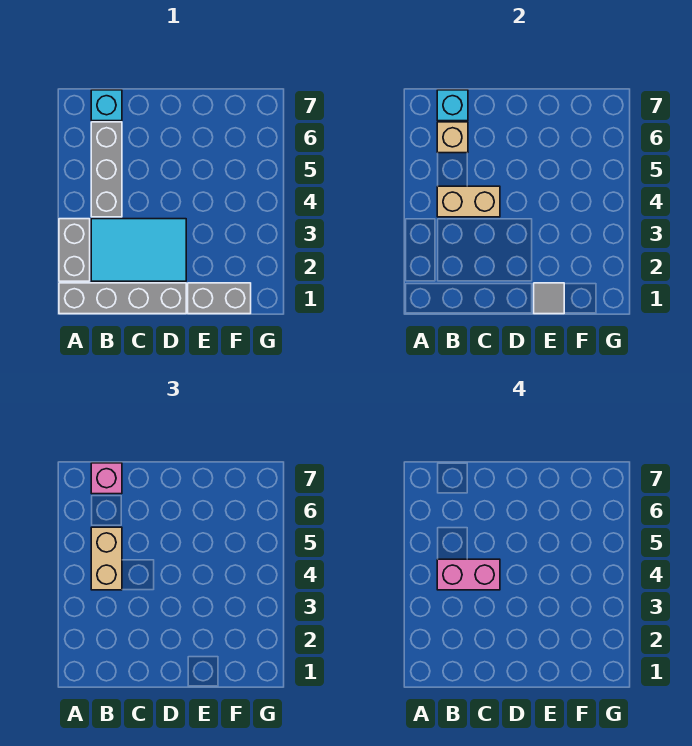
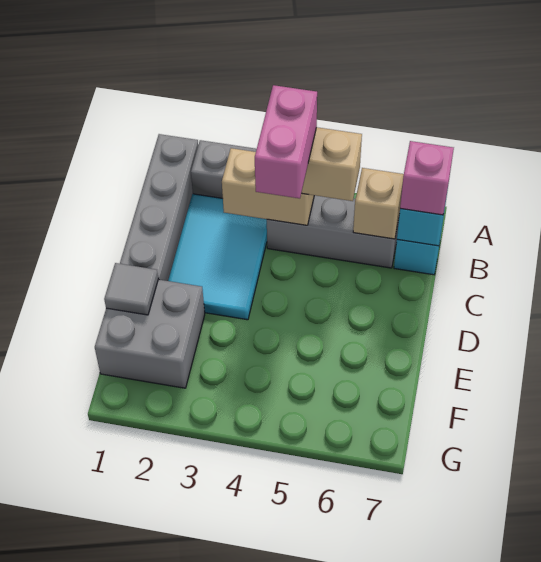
tan 1x2 brick [437,186,500,217] -> tan 1x2 brick turned to [222,148,314,225]
grey 1x2 brick [188,283,251,314] -> grey 2x2 brick [95,280,205,388]

